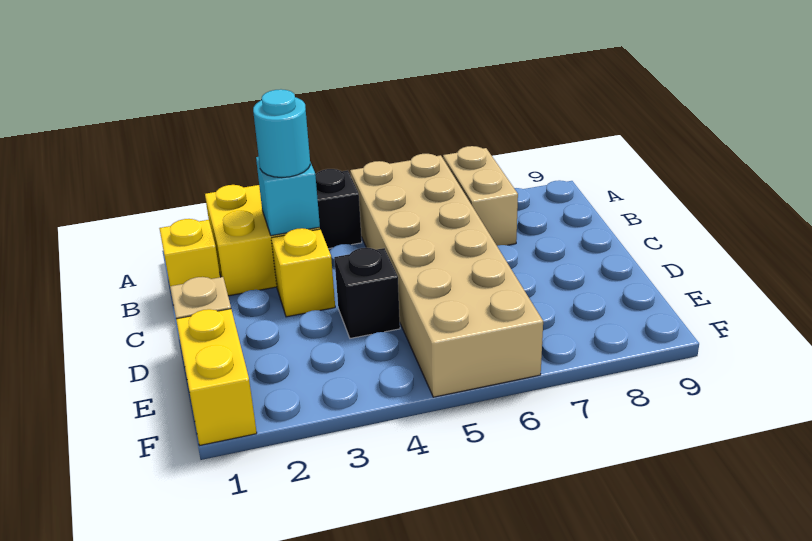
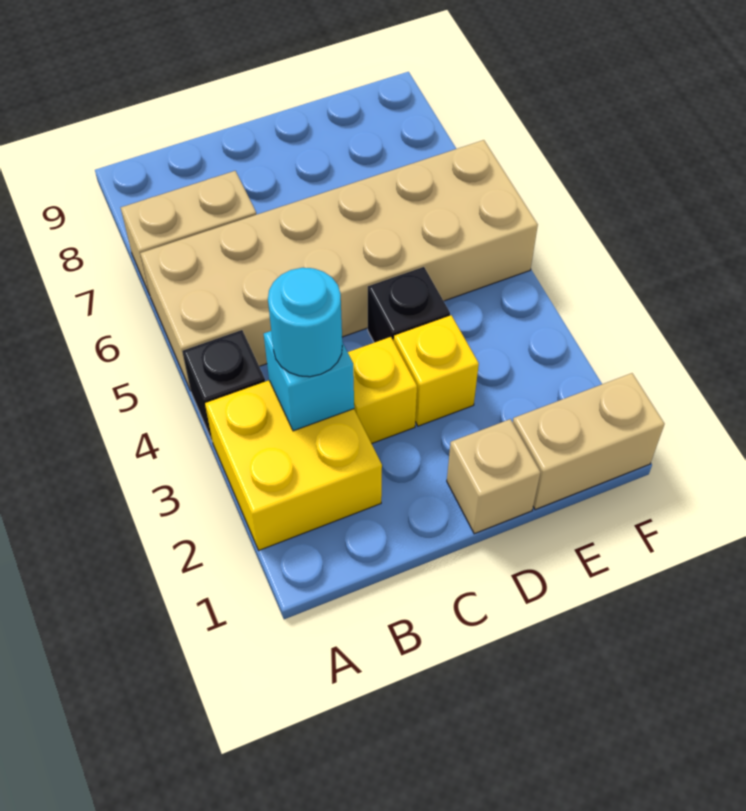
yellow 1x1 brick [159,219,220,286] -> yellow 1x1 brick moved to [394,315,479,426]
yellow 1x2 brick [176,309,257,445] -> tan 1x2 brick [513,373,665,510]

